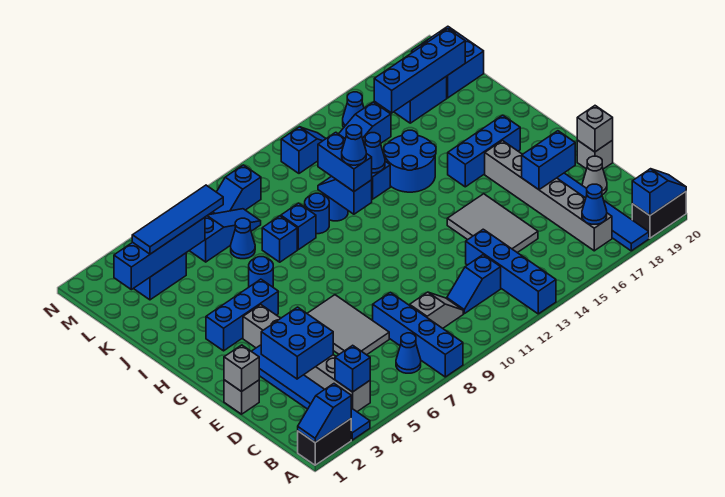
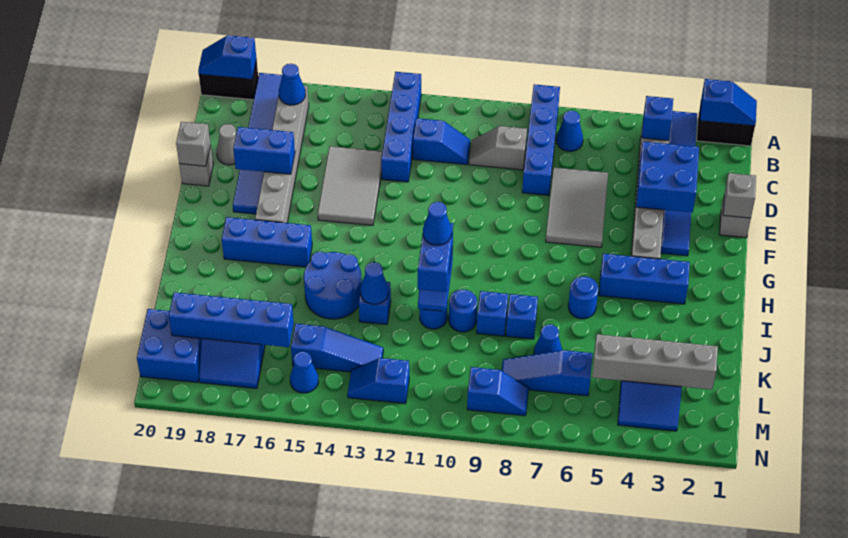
blue 1x4 brick [114,217,205,290] -> grey 1x4 brick [592,334,718,390]
blue 1x4 tile [132,185,223,254] -> none

